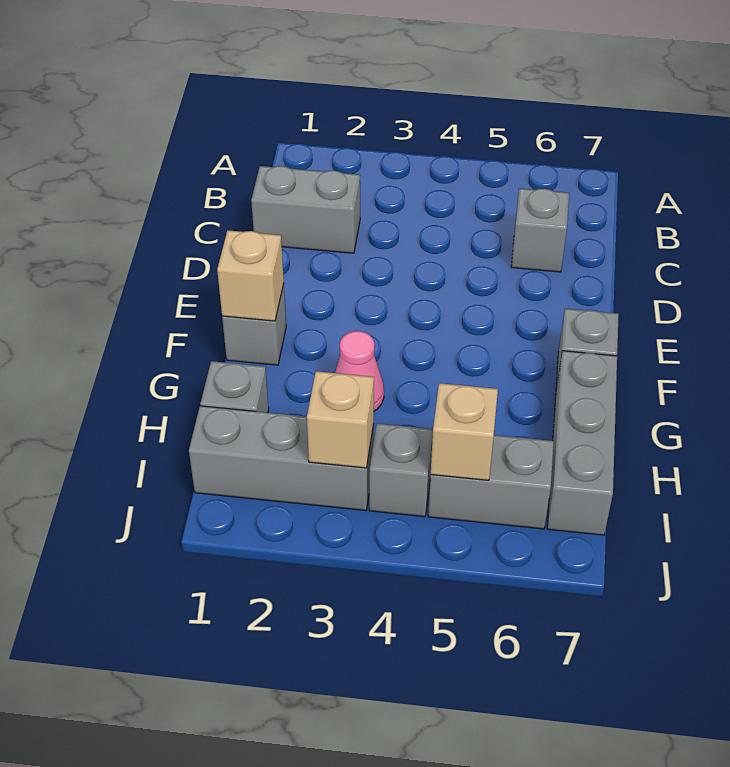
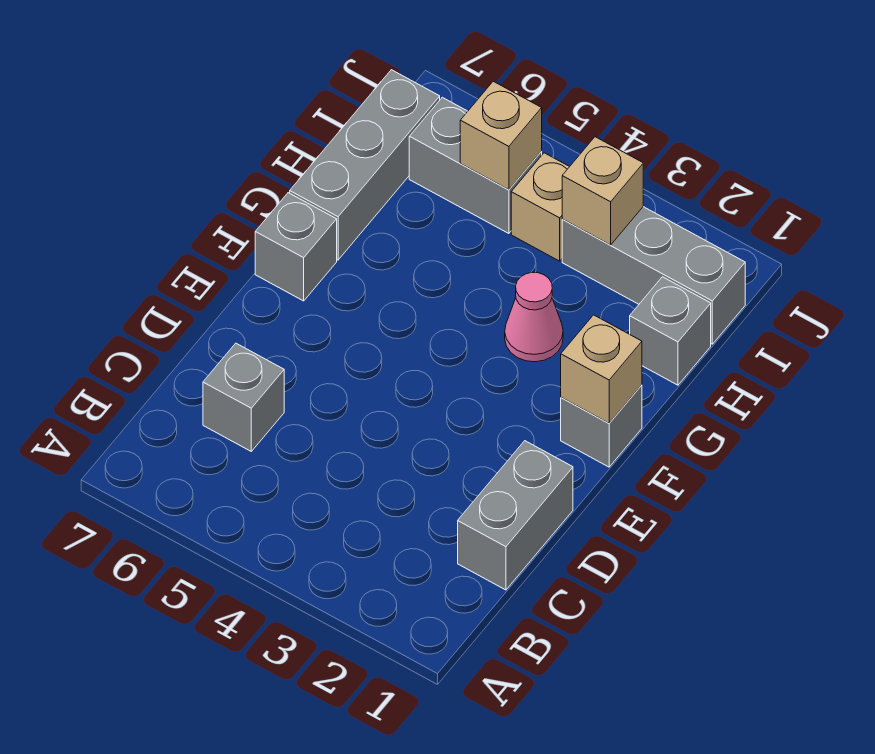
grey 1x2 brick [251,166,360,253] -> grey 1x2 brick turned to [458,441,573,590]
grey 1x1 brick [369,423,433,517] -> tan 1x1 brick [511,153,569,261]

